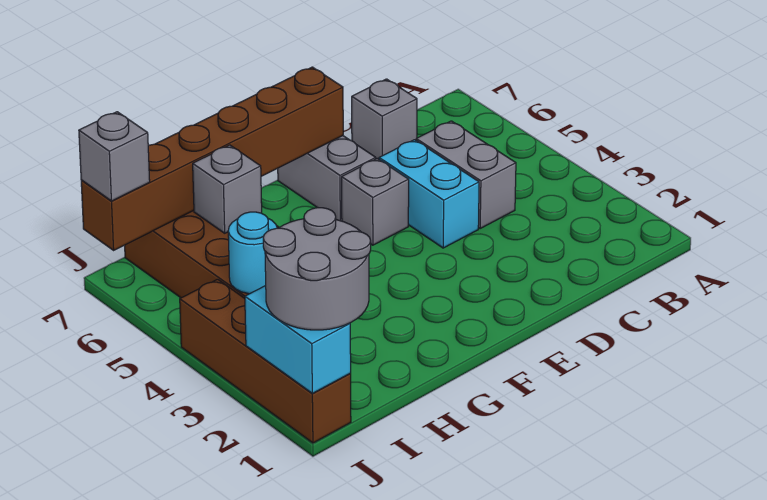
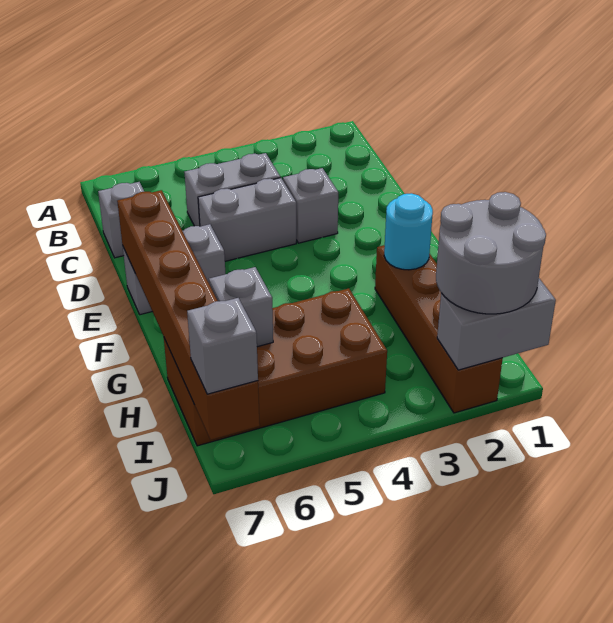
cyan 1x2 brick [379,140,479,248] -> grey 1x2 brick [198,178,296,261]
grey 1x1 brick [342,159,409,245] -> grey 1x1 brick moved to [283,168,338,243]
cyan 1x1 round brick [228,212,277,294] -> cyan 1x1 round brick moved to [384,193,433,270]
brown 1x4 brick [180,279,351,443] -> brown 1x4 brick turned to [375,245,503,413]
cyan 1x2 brick [245,286,351,393] -> grey 1x2 brick [437,279,556,370]

